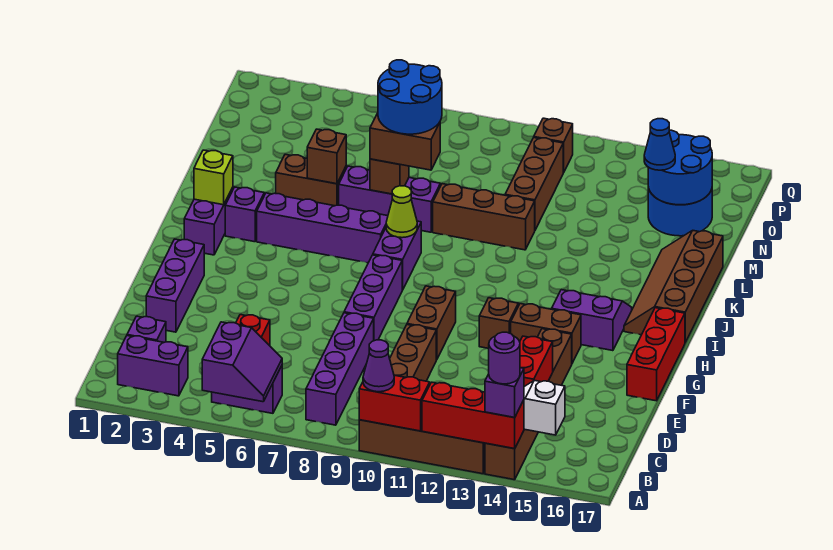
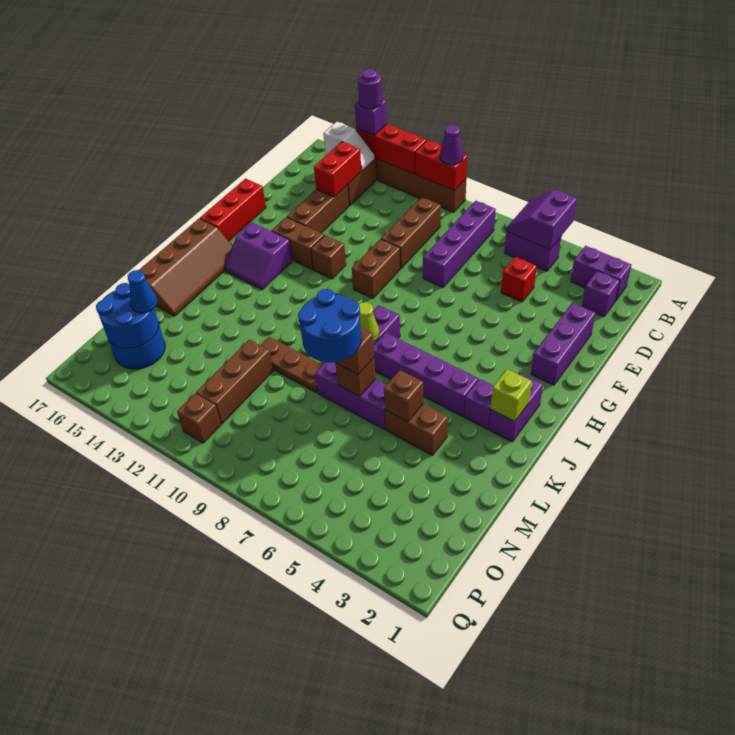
purple 1x3 brick [344,255,402,341] -> none
brown 1x3 brick [433,184,535,250] -> brown 1x3 plate [261,337,322,393]

